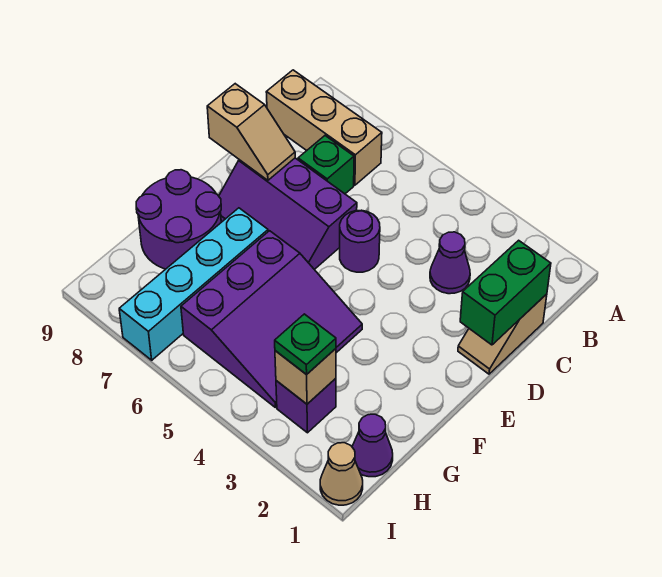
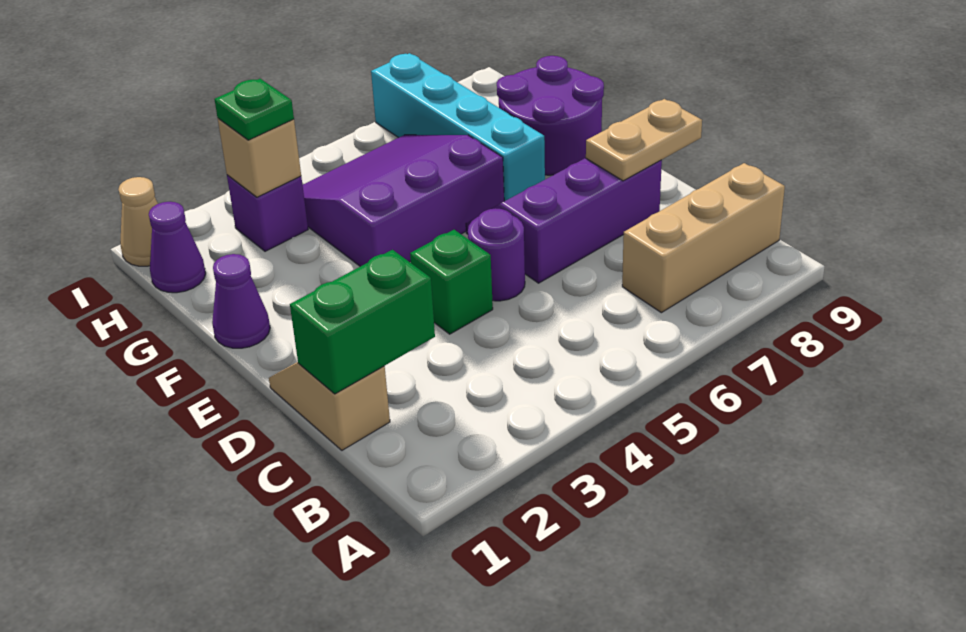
green 1x2 brick [460,240,551,345] -> green 1x2 brick turned to [290,250,435,394]
purple 1x1 cone [430,232,470,294] -> purple 1x1 cone moved to [212,254,270,348]
green 1x1 brick [298,136,354,194] -> green 1x1 brick moved to [410,230,493,334]
tan 1x2 slope [207,84,295,180] -> tan 1x2 plate [586,99,702,181]
purple 3x3 slope [181,231,362,407] -> purple 3x3 slope turned to [303,135,504,266]

